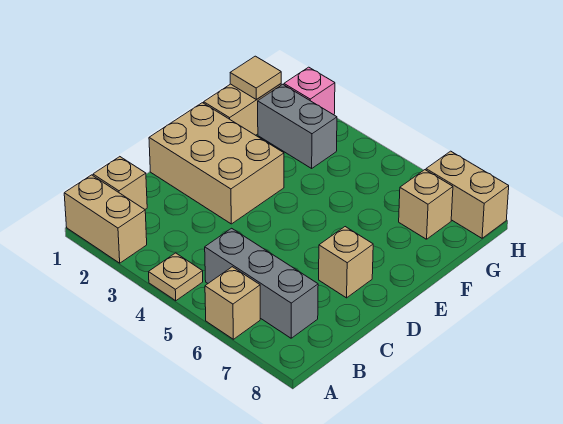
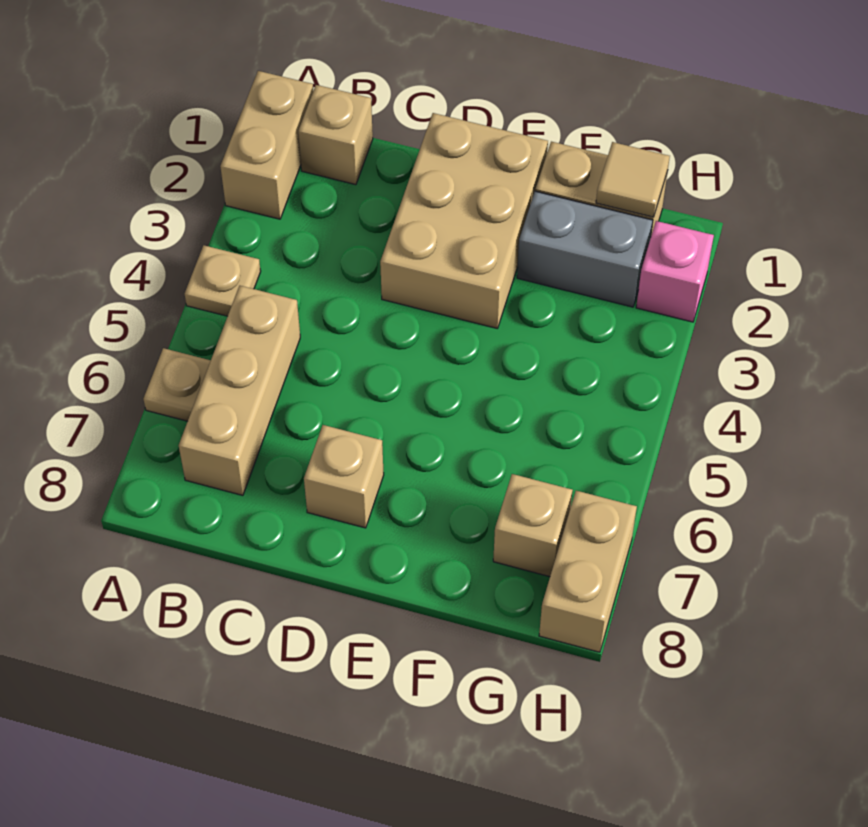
tan 1x1 brick [205,267,260,339] -> tan 1x1 plate [143,348,211,421]
grey 1x3 brick [205,228,318,338] -> tan 1x3 brick [179,286,300,495]
grey 1x2 brick [258,84,337,168] -> grey 1x2 brick turned to [517,191,653,307]

